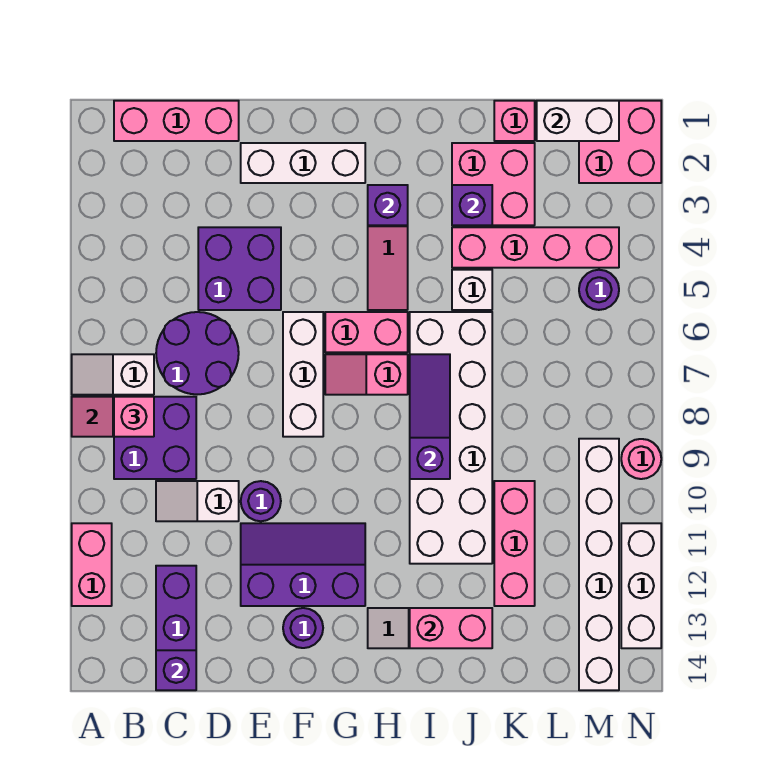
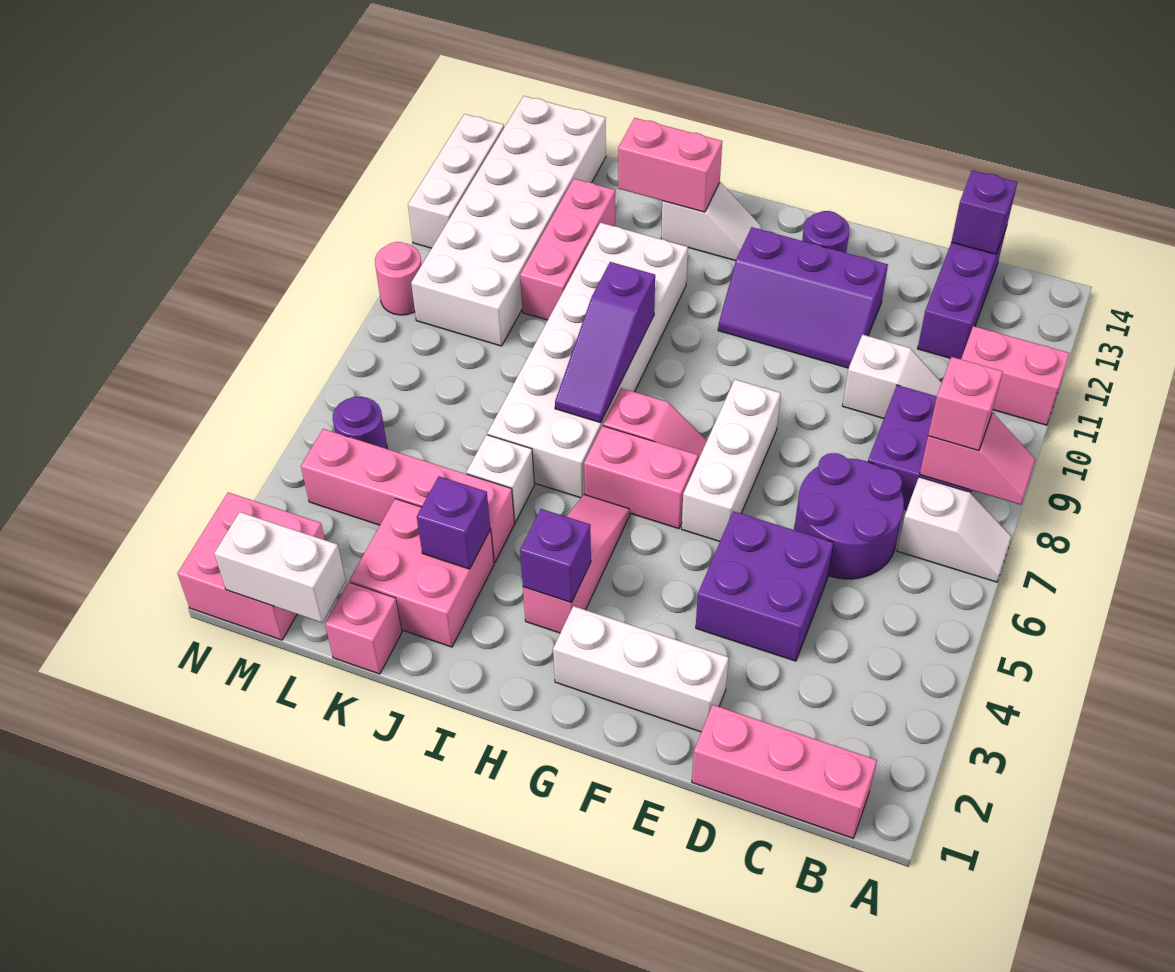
pink 1x2 brick [72,523,112,606] -> pink 1x2 brick turned to [961,326,1069,425]
purple 1x1 round brick [241,481,281,521] -> none
white 1x6 brick [579,439,619,690] -> white 2x6 brick [411,96,606,346]

